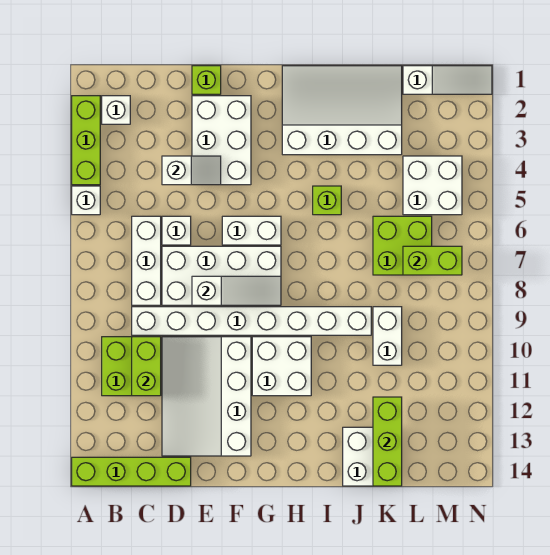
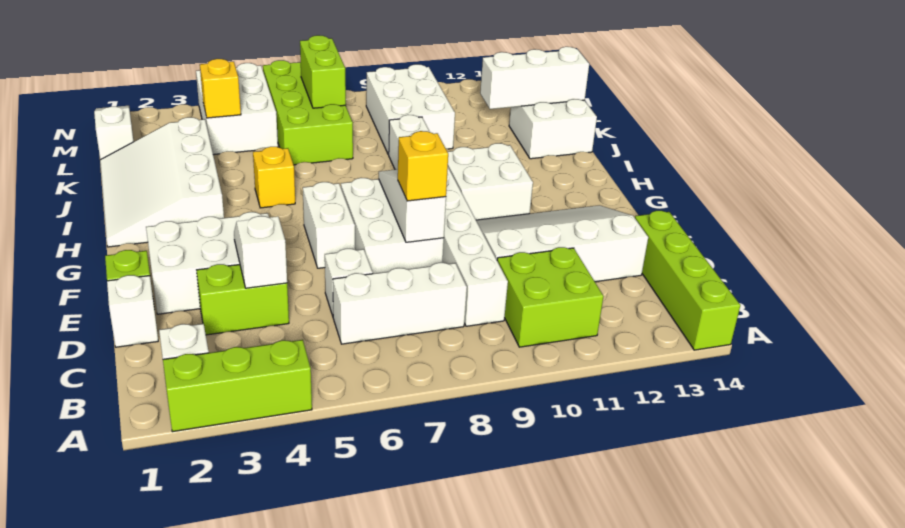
white 1x1 brick [72,186,100,215] -> white 1x1 brick moved to [107,275,158,347]
lime 1x2 brick [132,337,161,396] -> lime 1x2 brick moved to [197,264,289,335]
white 2x4 brick [162,246,281,305] -> white 2x3 brick [341,178,444,274]
white 3x4 slope [162,337,251,456] -> white 3x4 slope turned to [476,205,648,282]
none -> yellow 1x1 brick [398,131,448,201]
lime 1x1 brick [313,186,341,215] -> yellow 1x1 brick [253,147,295,208]
lime 2x2 brick [373,216,432,275] -> lime 2x4 brick [263,60,353,165]
white 1x2 brick [373,307,402,365] -> white 2x3 brick [366,64,455,155]
lime 1x3 brick [373,397,402,486] -> white 1x3 brick [480,47,589,109]
white 2x2 brick [403,156,462,215] -> white 2x3 brick [196,63,278,155]
none -> yellow 1x1 brick [200,59,241,118]

